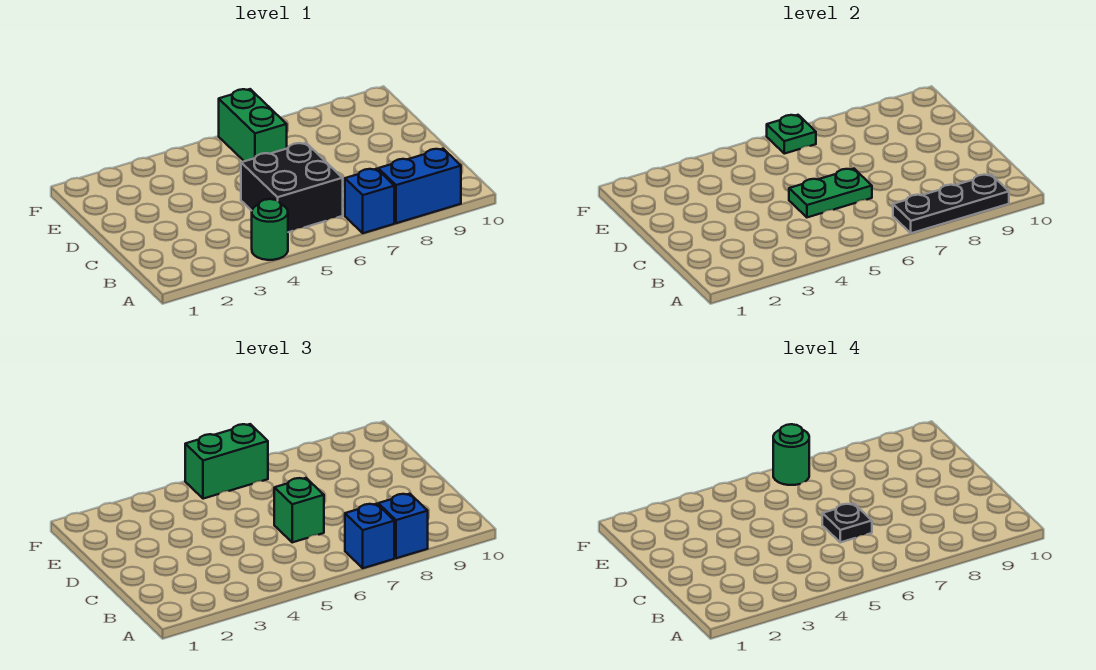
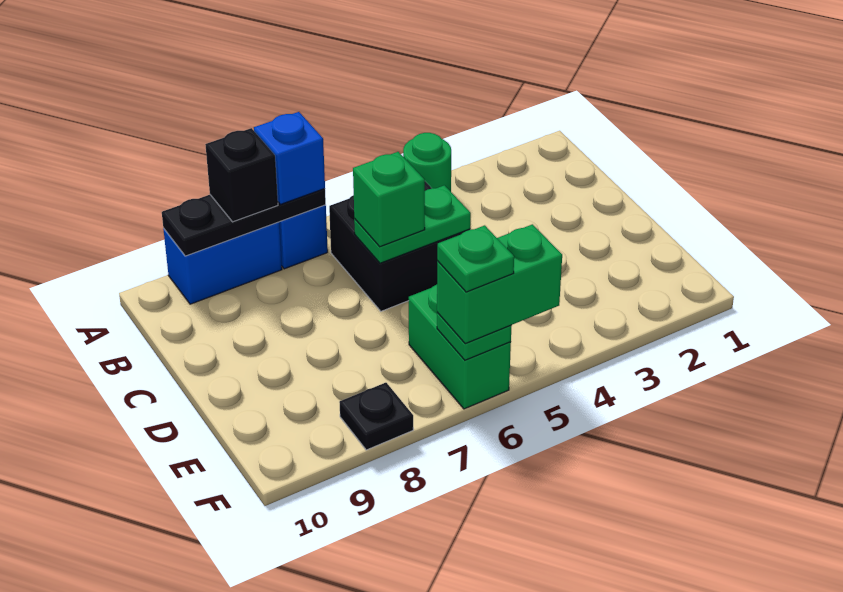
blue 1x1 brick [378,494,428,558] -> black 1x1 brick [205,128,278,222]
black 1x1 plate [822,504,872,542] -> black 1x1 plate moved to [339,383,413,450]
green 1x1 round brick [773,424,809,485] -> green 1x1 plate [437,225,514,292]

